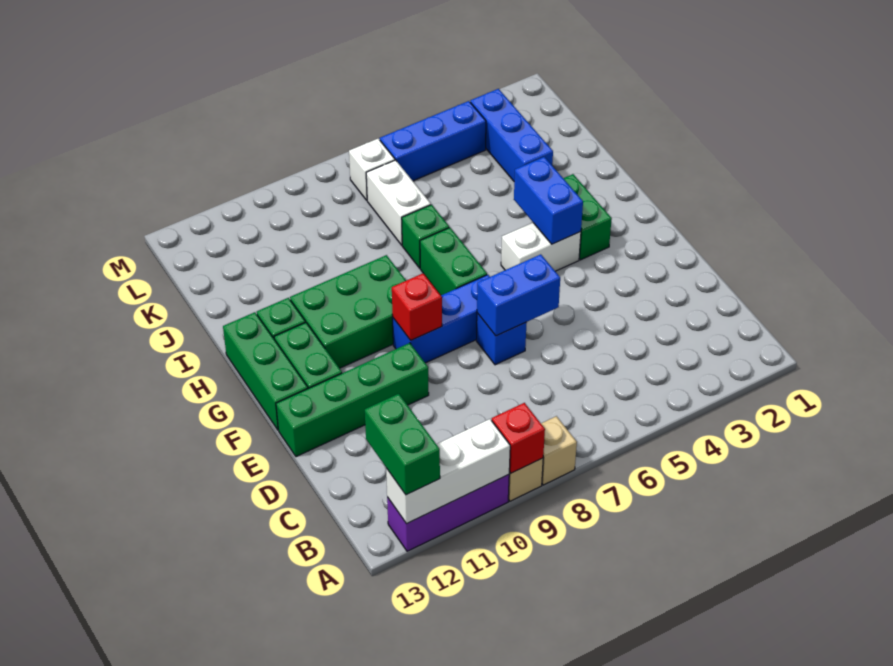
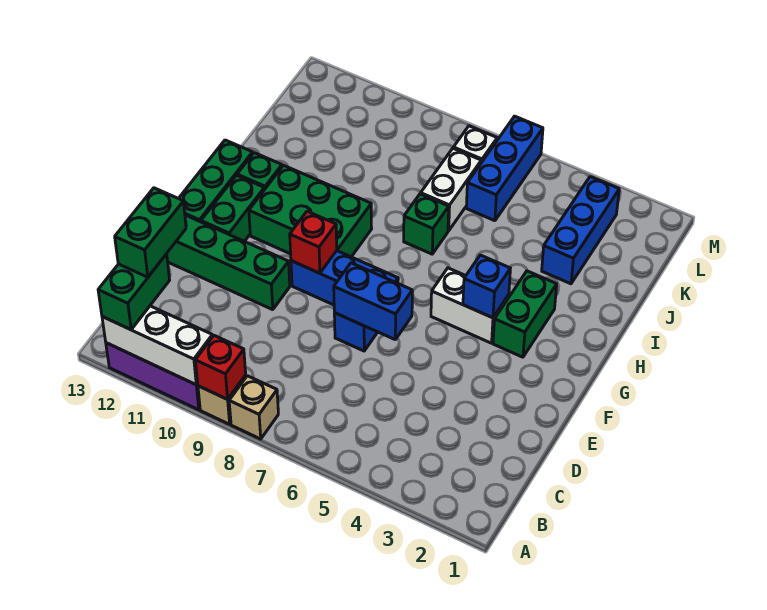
blue 1x2 brick [514,157,583,244] -> blue 1x1 brick [463,255,510,318]
green 1x2 brick [420,228,487,295] -> green 1x2 brick moved to [115,188,186,277]
blue 1x3 brick [380,101,486,181] -> blue 1x3 brick turned to [466,116,543,221]

